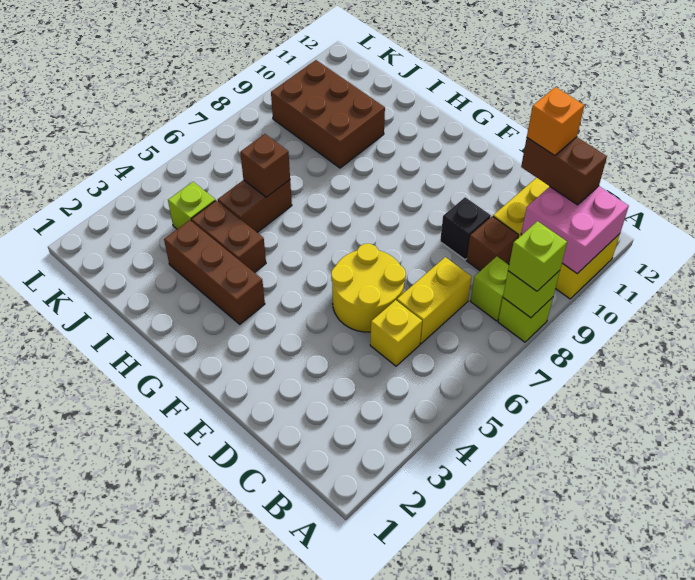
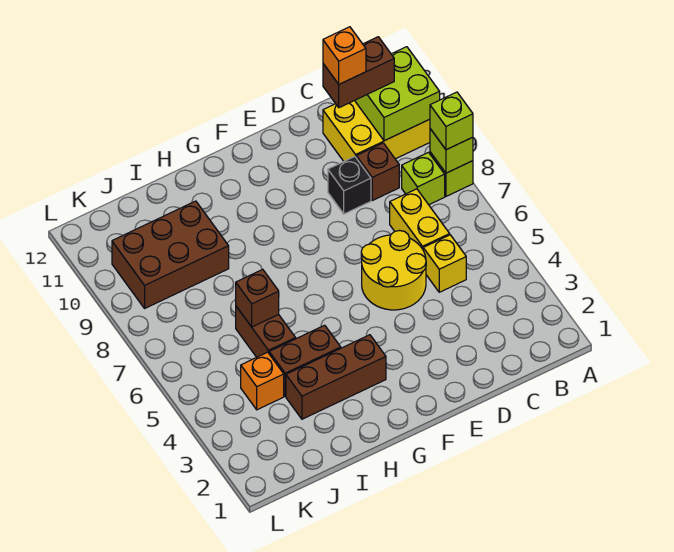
pink 2x2 brick [521,186,629,274] -> lime 2x2 brick [355,47,440,141]
lime 1x1 brick [168,182,215,229] -> orange 1x1 brick [241,352,284,410]

